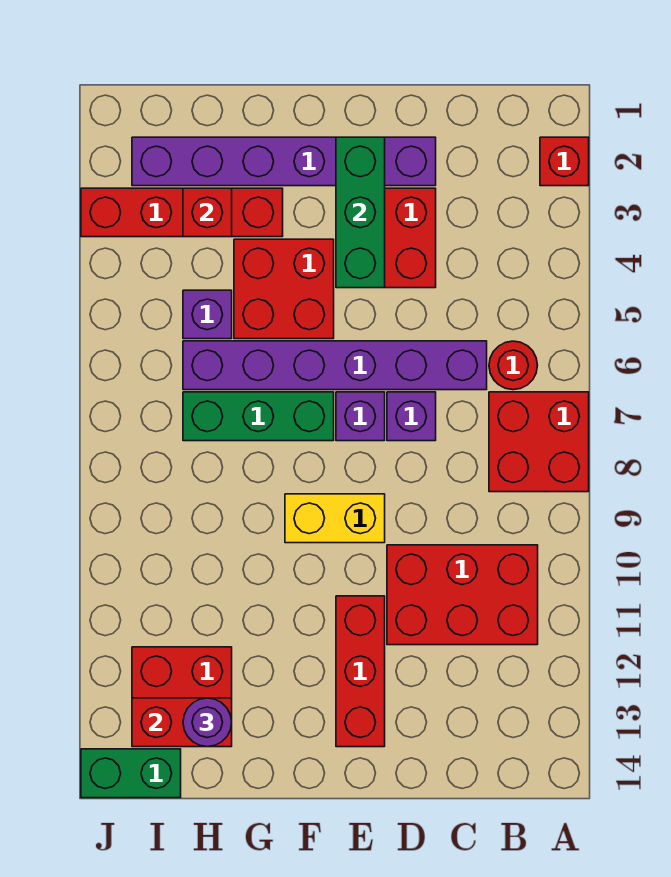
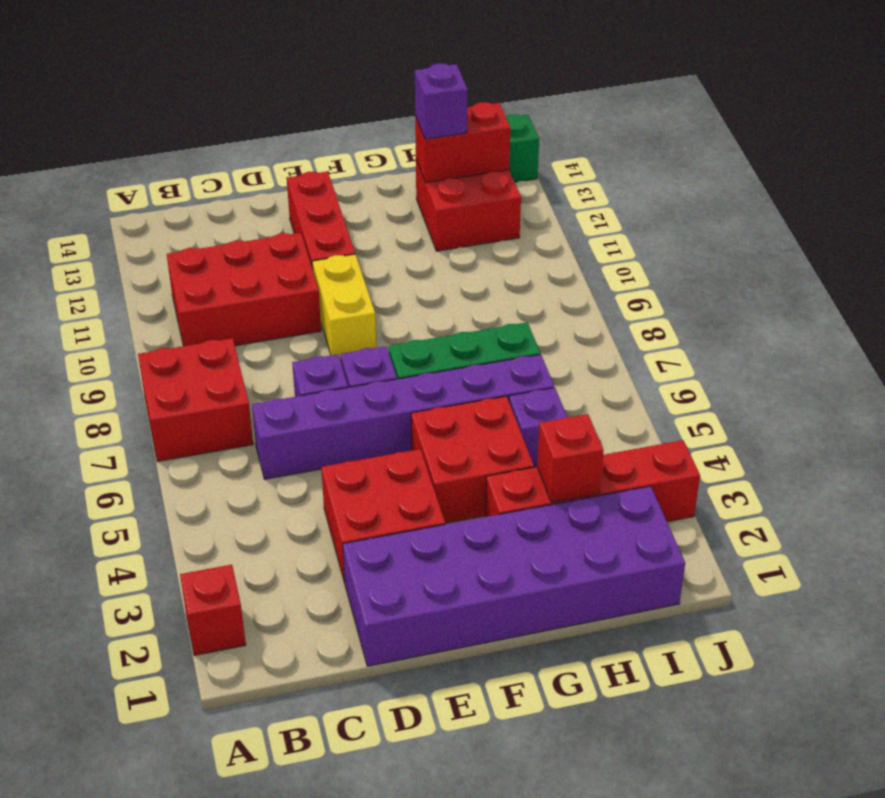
red 1x1 round brick [489,341,537,390] -> none
purple 1x6 brick [132,137,436,186] -> purple 2x6 brick [343,486,685,666]
green 1x3 brick [336,137,385,288] -> none
yellow 1x2 brick [285,494,385,543] -> yellow 1x2 brick turned to [312,254,376,361]
purple 1x1 round brick [183,698,232,747] -> purple 1x1 brick [415,63,468,139]

